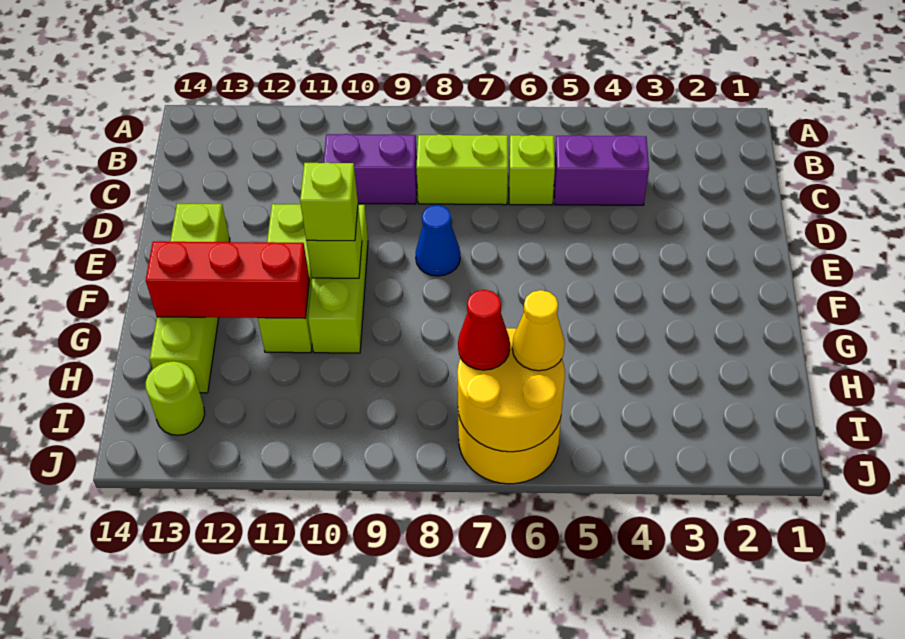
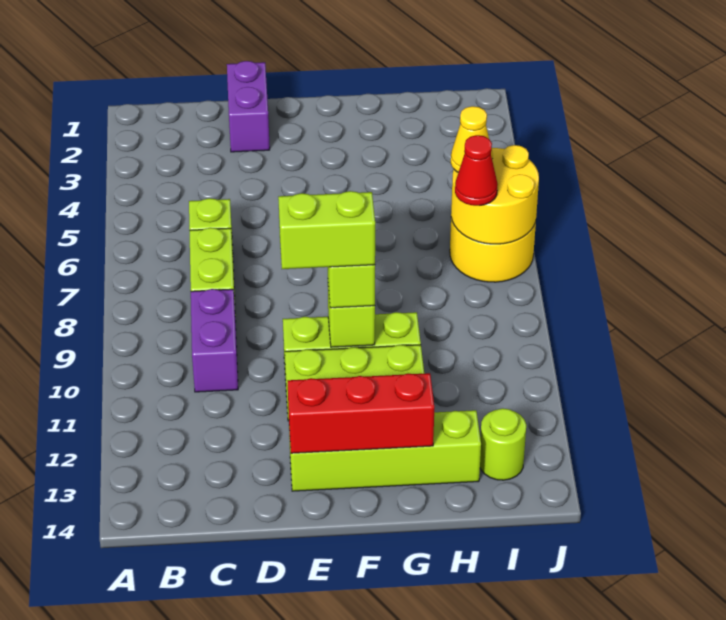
purple 1x2 brick [554,135,649,205] -> purple 1x2 brick moved to [227,61,270,152]
blue 1x1 cone [416,205,460,276] -> none
none -> lime 1x2 brick [278,191,375,269]
red 1x3 brick [146,242,309,318] -> red 1x3 brick turned to [288,373,434,453]

